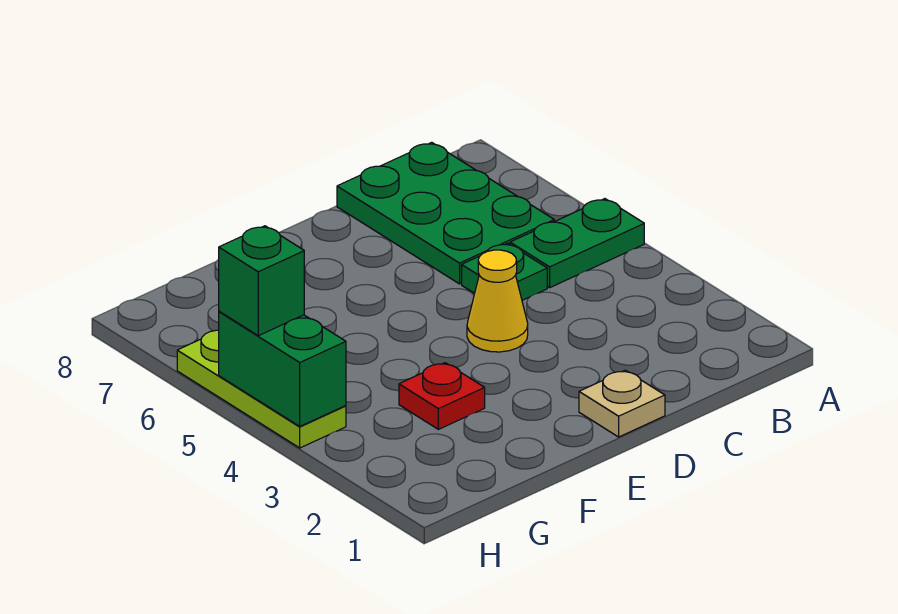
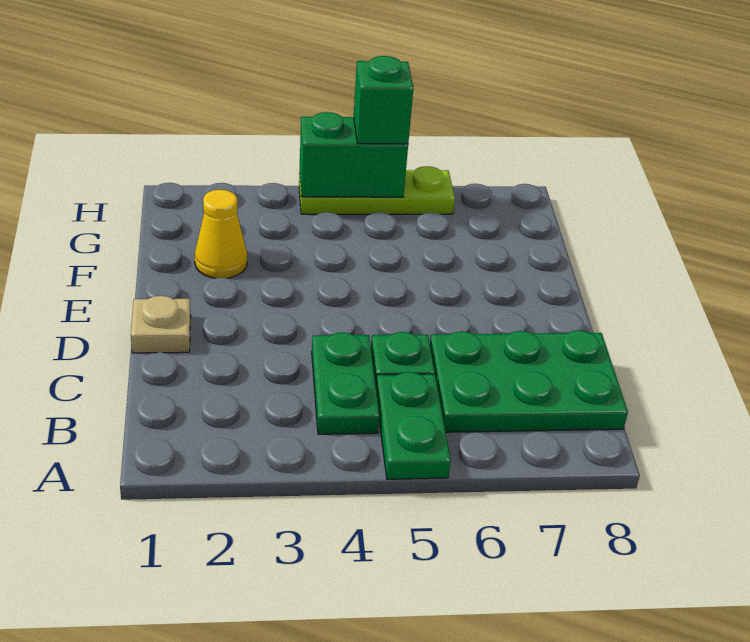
none -> green 1x2 plate [312,332,379,434]
yellow 1x1 cone [467,250,528,352] -> yellow 1x1 cone moved to [195,190,247,278]
red 1x1 plate [399,363,485,429] -> none

